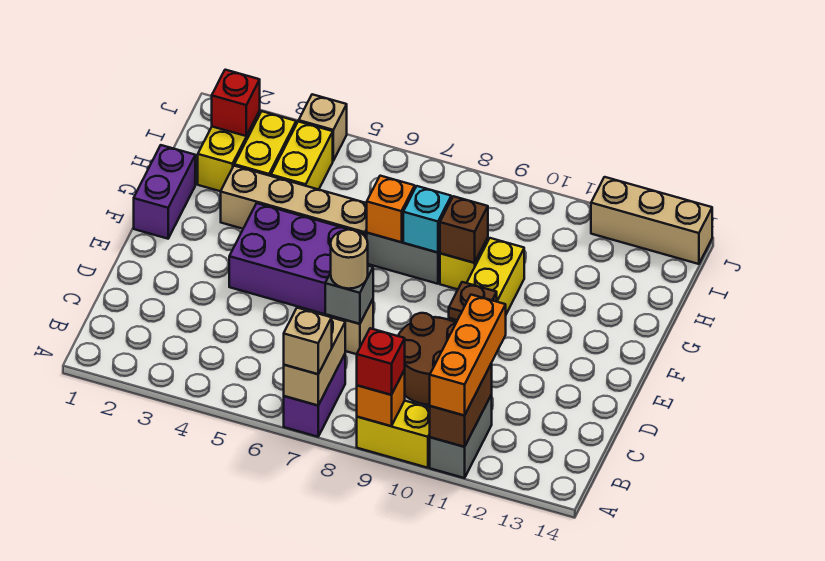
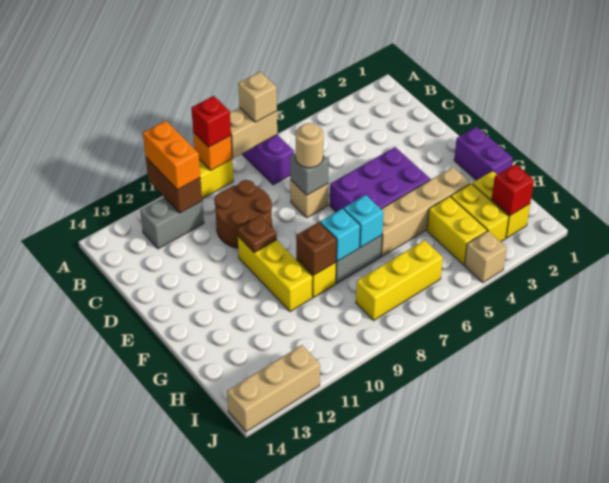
tan 1x2 brick [284,318,345,405] -> tan 1x2 brick turned to [230,107,277,158]
grey 1x2 brick [430,395,492,478] -> grey 1x2 brick turned to [140,197,204,249]
orange 1x3 brick [430,295,506,416] -> orange 1x2 brick [143,121,200,190]
orange 1x1 brick [367,176,415,242] -> cyan 1x1 brick [344,195,384,247]
none -> yellow 1x3 brick [356,240,443,321]

